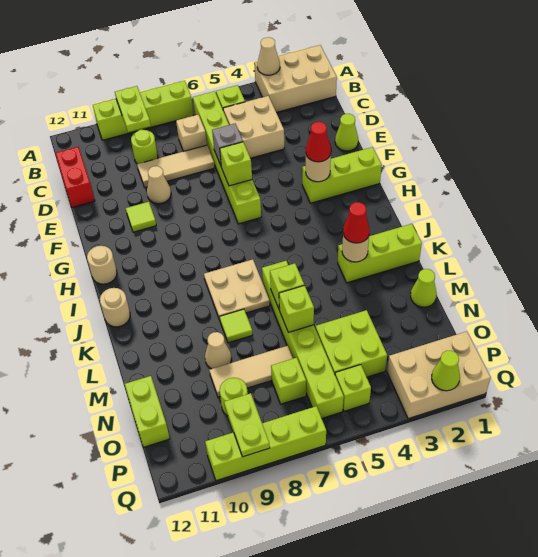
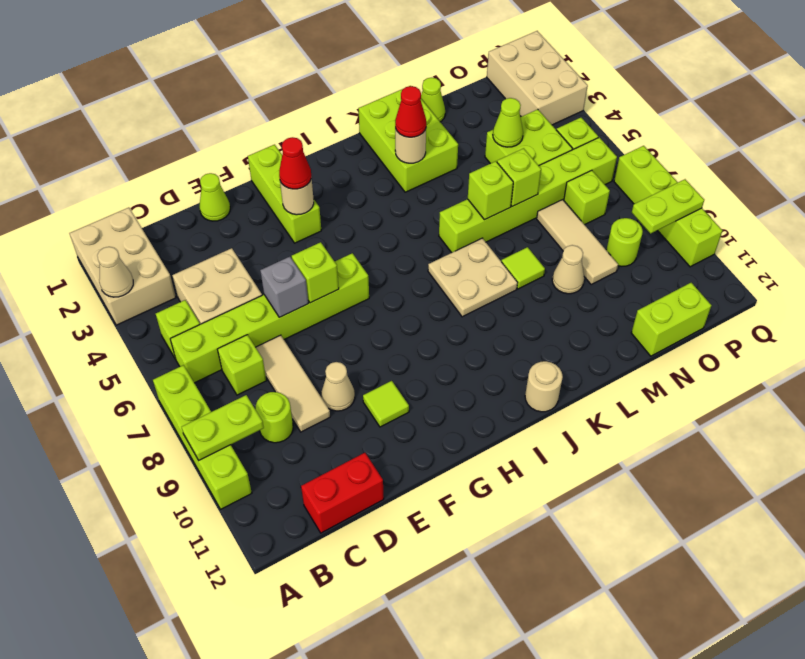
tan 1x1 brick [176,115,207,151] -> lime 1x1 brick [218,335,266,395]
tan 1x1 round brick [87,246,117,284] -> none
lime 1x3 brick [338,224,422,283] -> lime 2x3 brick [359,89,458,192]
lime 1x1 cone [432,351,460,391] -> lime 1x1 cone moved to [493,98,523,147]

